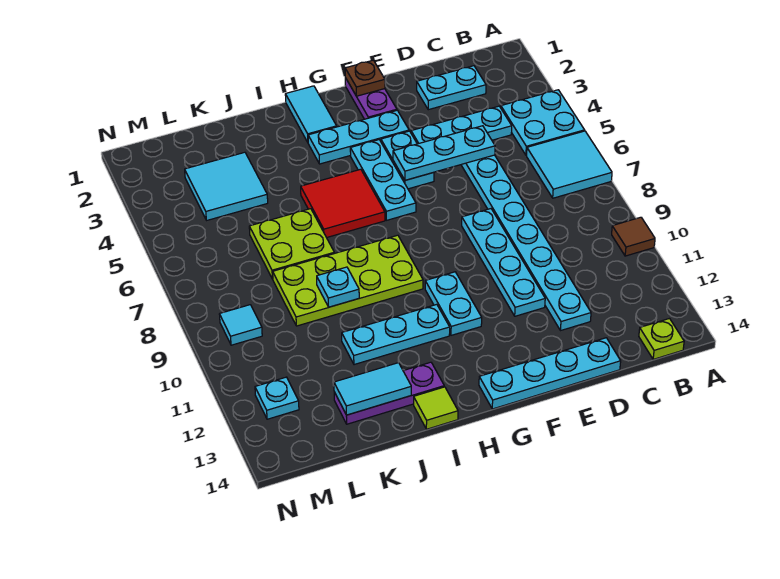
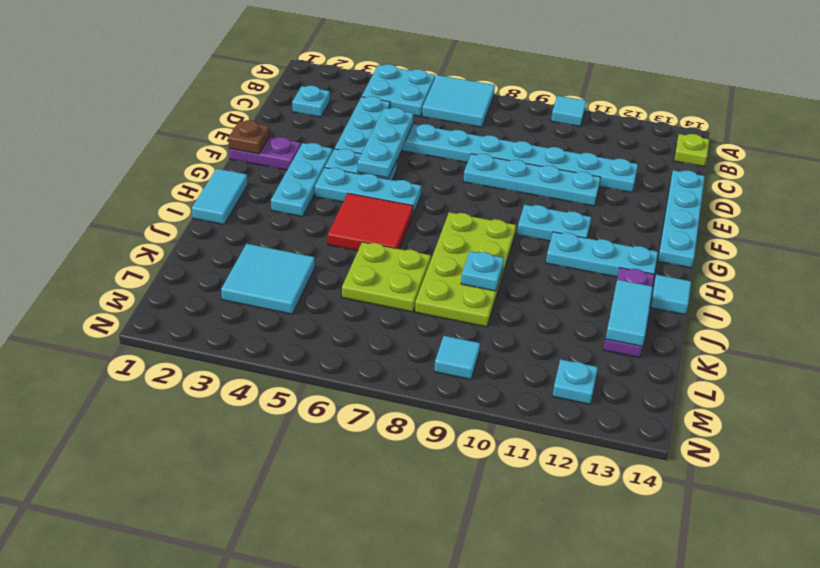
brown 1x1 tile [612,217,655,256] -> cyan 1x1 tile [551,96,586,126]
cyan 1x2 plate [417,66,486,110] -> cyan 1x1 plate [292,86,330,117]
cyan 1x2 tile [285,86,337,142] -> cyan 1x2 tile turned to [192,169,248,224]
cyan 1x3 plate [342,304,450,365] -> cyan 1x3 plate turned to [546,232,658,277]
lime 1x1 tile [414,387,458,429] -> cyan 1x1 tile [650,275,691,314]

